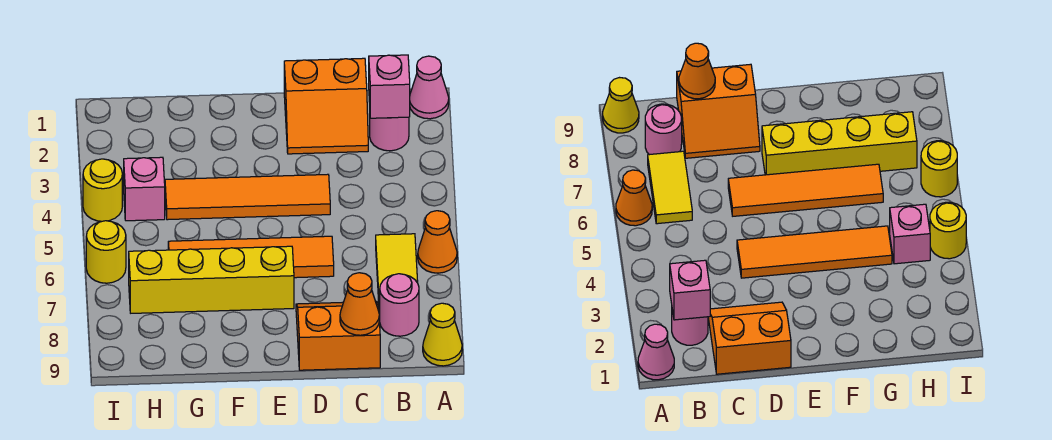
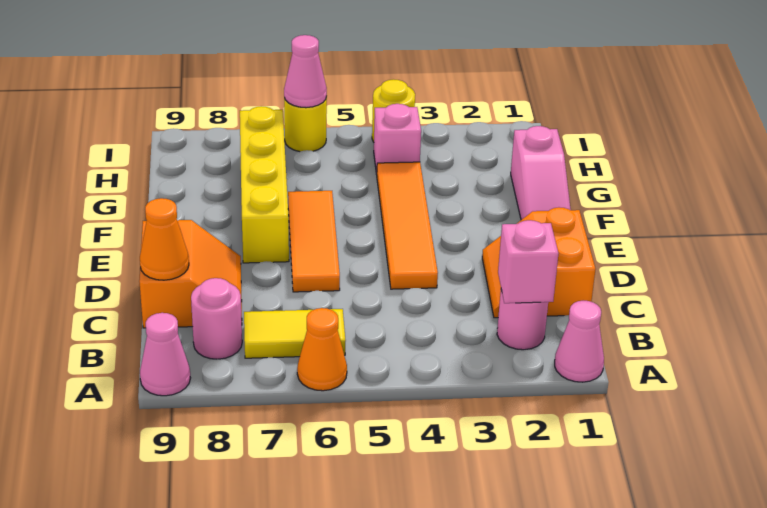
yellow 1x1 cone [423,303,462,366] -> pink 1x1 cone [140,313,190,396]
orange 1x4 tile [168,236,334,278] -> orange 1x3 tile [288,191,340,292]
none -> pink 1x3 slope [511,126,571,220]
none -> pink 1x1 cone [284,35,327,108]

